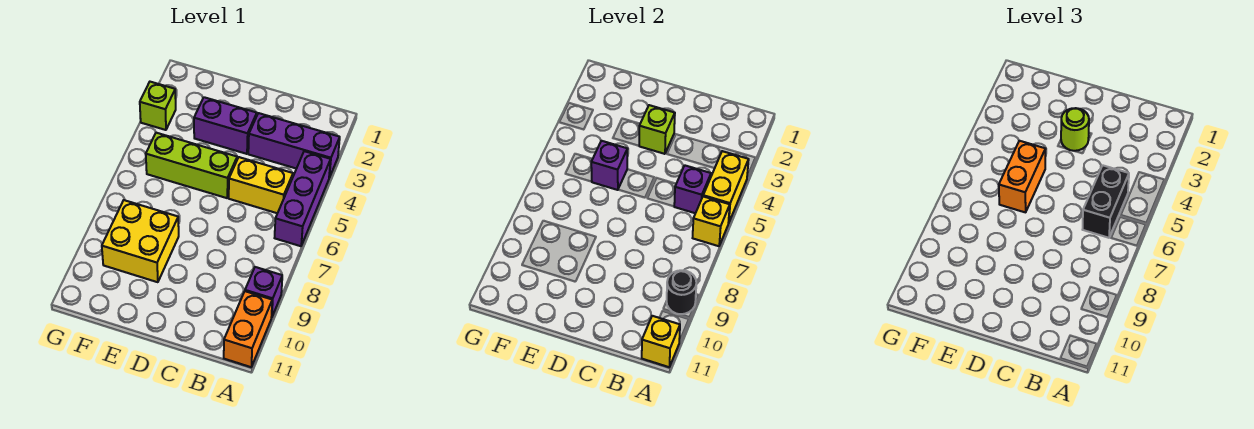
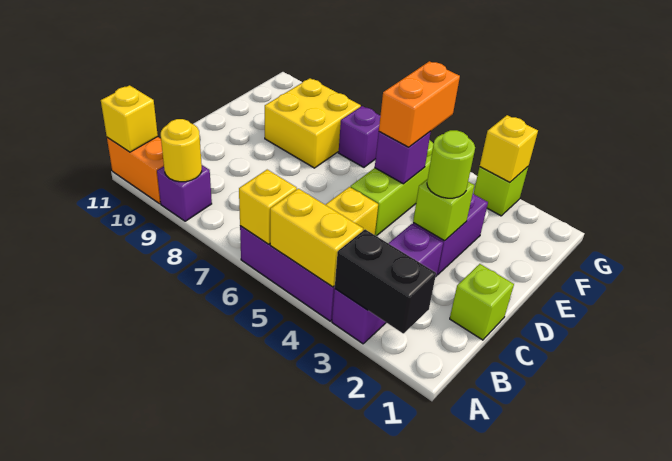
black 1x1 round brick [667,270,696,314] -> yellow 1x1 round brick [161,119,202,182]
purple 1x1 brick [674,165,711,213] -> purple 1x1 brick moved to [338,106,380,167]
black 1x2 brick [1082,165,1129,238] -> black 1x2 brick moved to [335,229,436,333]
none -> lime 1x1 brick [450,264,514,340]
orange 1x2 brick [999,141,1046,212] -> orange 1x2 brick turned to [379,61,460,147]
none -> yellow 1x1 brick [480,115,538,182]

